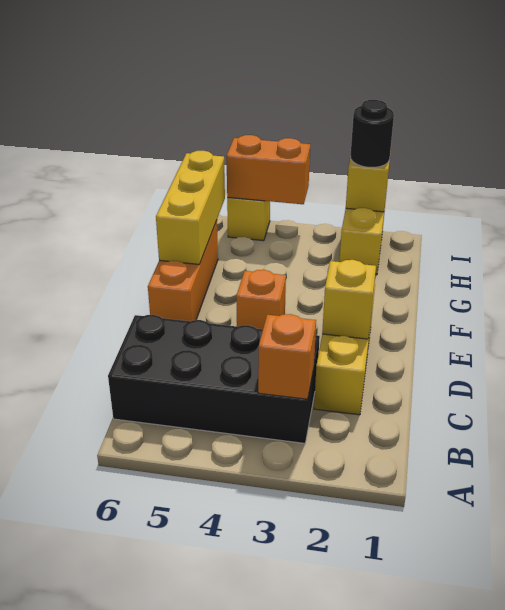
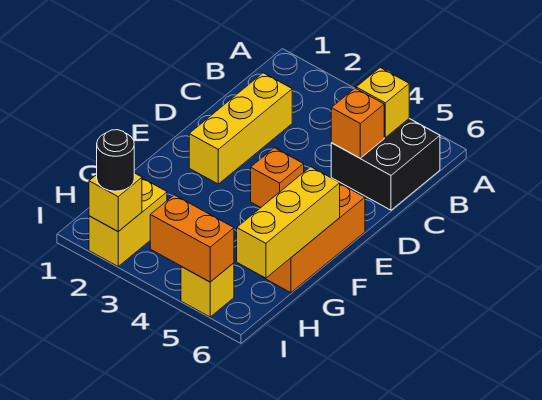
black 2x4 brick [108,315,320,443] -> black 2x2 brick [331,119,440,210]
orange 1x1 brick [258,314,316,399] -> orange 1x1 brick moved to [331,88,384,158]
yellow 1x1 brick [322,260,376,339] -> yellow 1x1 brick moved to [356,68,409,138]

